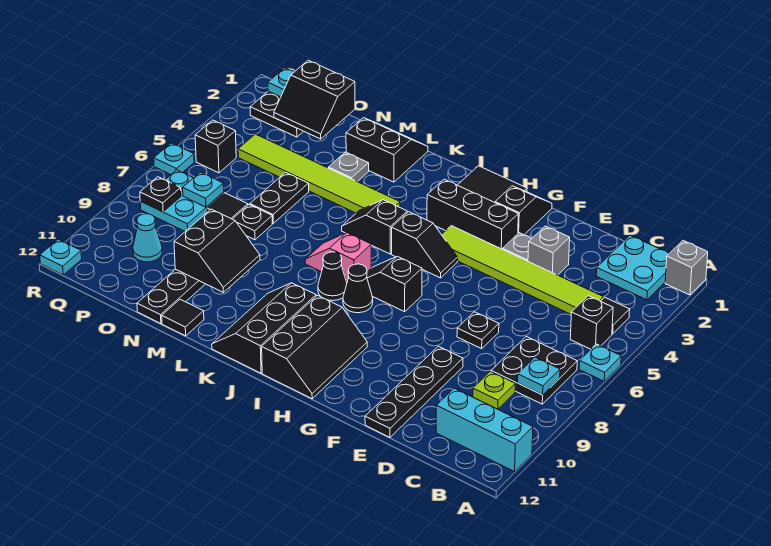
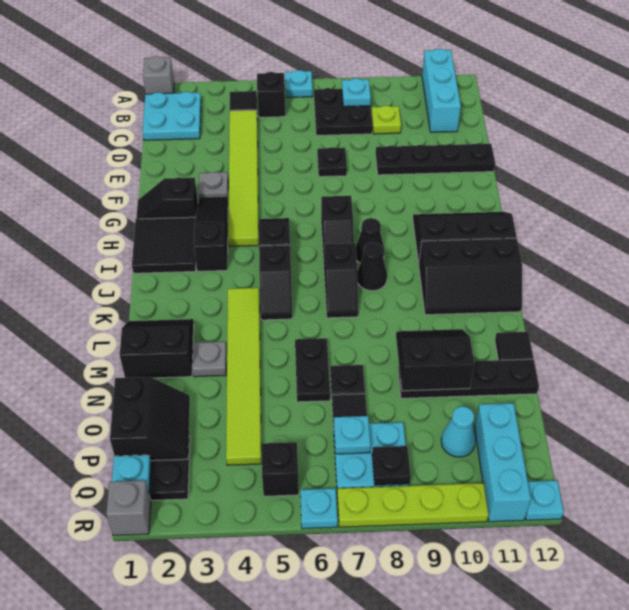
grey 1x1 brick [528,226,570,275] -> grey 1x1 brick moved to [106,480,151,535]
black 1x3 brick [427,179,518,249] -> black 1x3 slope [194,197,228,271]
pink 1x2 slope [305,233,371,282] -> black 1x2 slope [324,243,358,318]
black 2x2 slope [346,118,428,182] -> black 2x2 slope turned to [120,319,194,378]
black 1x2 plate [250,173,309,223] -> black 1x2 plate turned to [295,338,330,402]
none -> cyan 1x3 brick [475,403,531,522]
none -> lime 1x4 plate [337,483,489,527]

